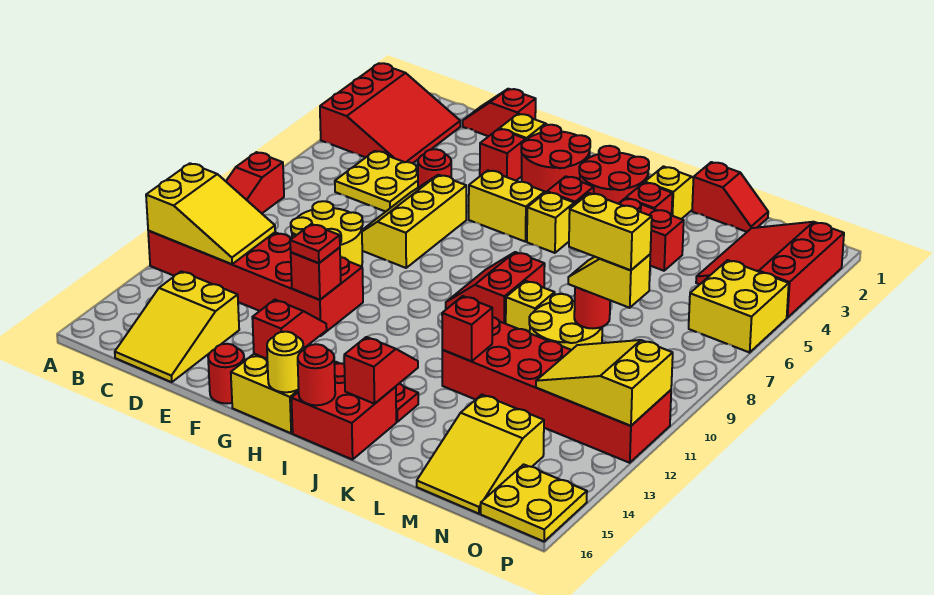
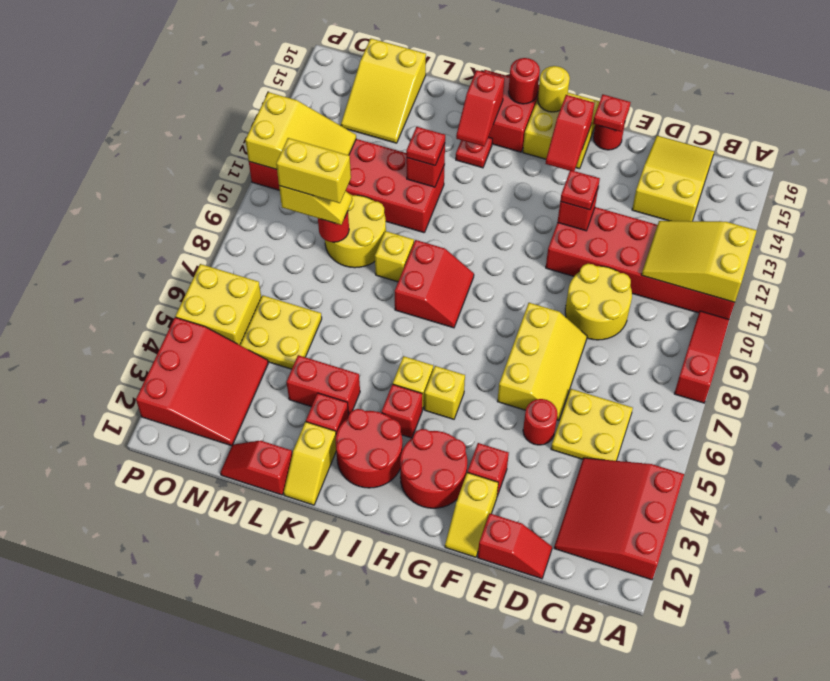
none -> red 1x1 plate [593,94,631,132]
yellow 1x2 brick [469,170,545,242] -> yellow 1x1 brick [424,366,465,419]
none -> red 1x1 plate [406,127,445,166]
yellow 2x3 slope [417,395,544,514] -> yellow 2x3 slope turned to [341,39,426,143]
yellow 2x2 plate [481,464,587,541] -> yellow 2x2 plate moved to [240,295,322,369]

